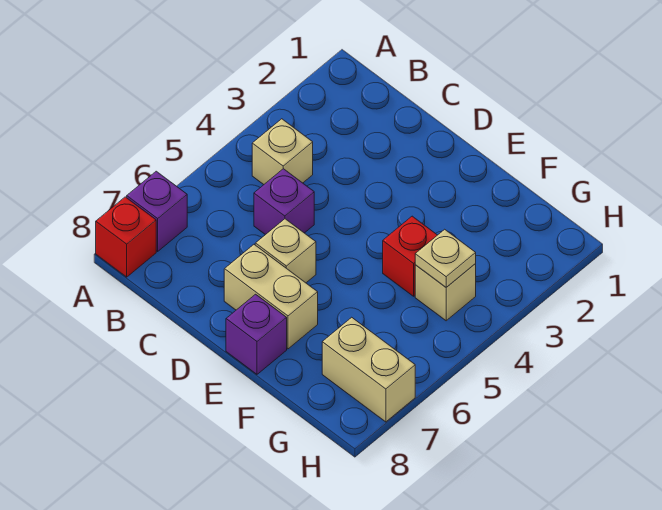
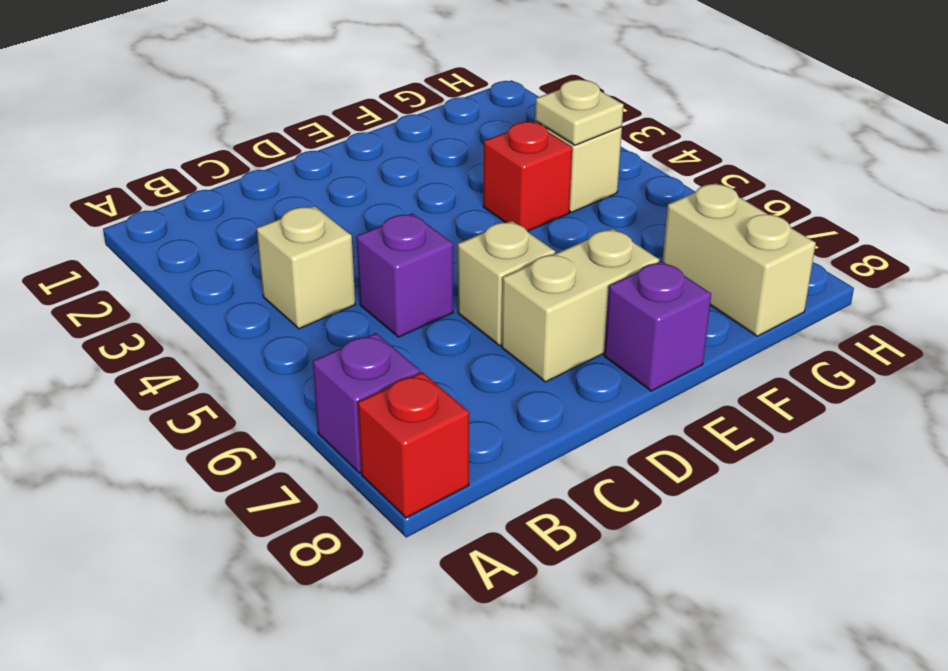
tan 1x2 brick [322,317,415,422] -> tan 1x2 brick turned to [663,183,816,336]

